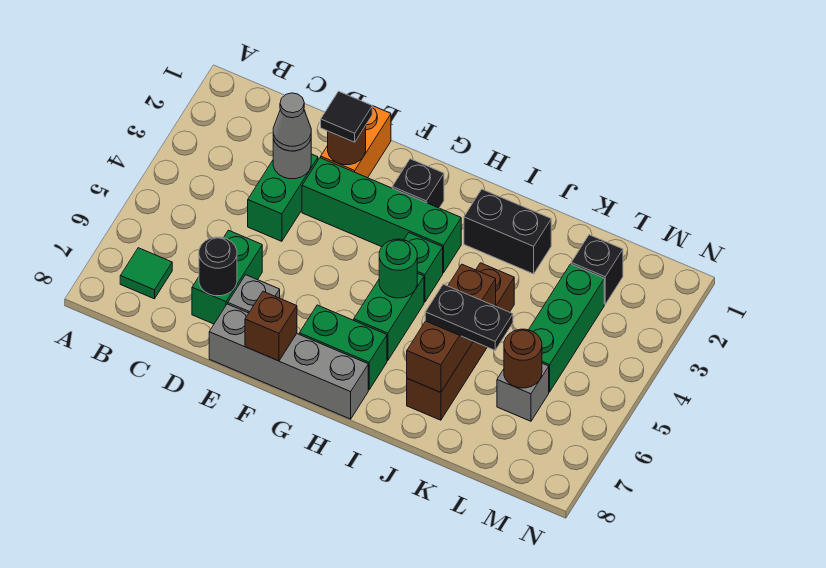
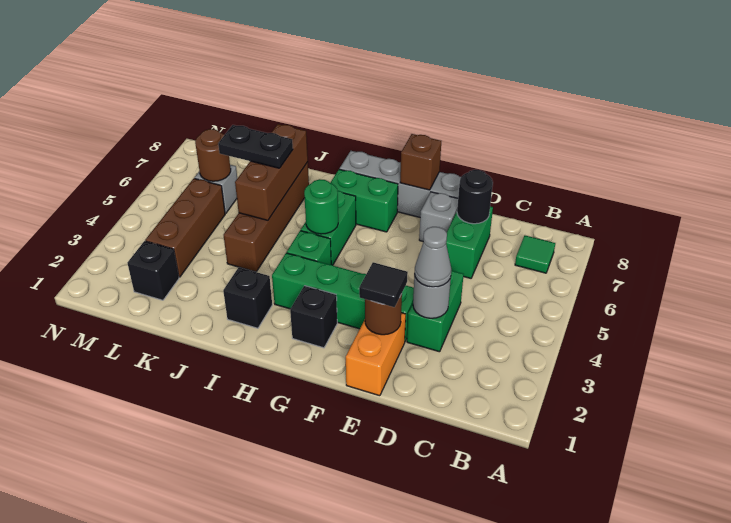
black 1x2 brick [464,189,551,274] -> black 1x1 brick [223,267,272,328]
green 1x3 brick [529,264,604,392] -> brown 1x3 brick [145,178,225,277]

